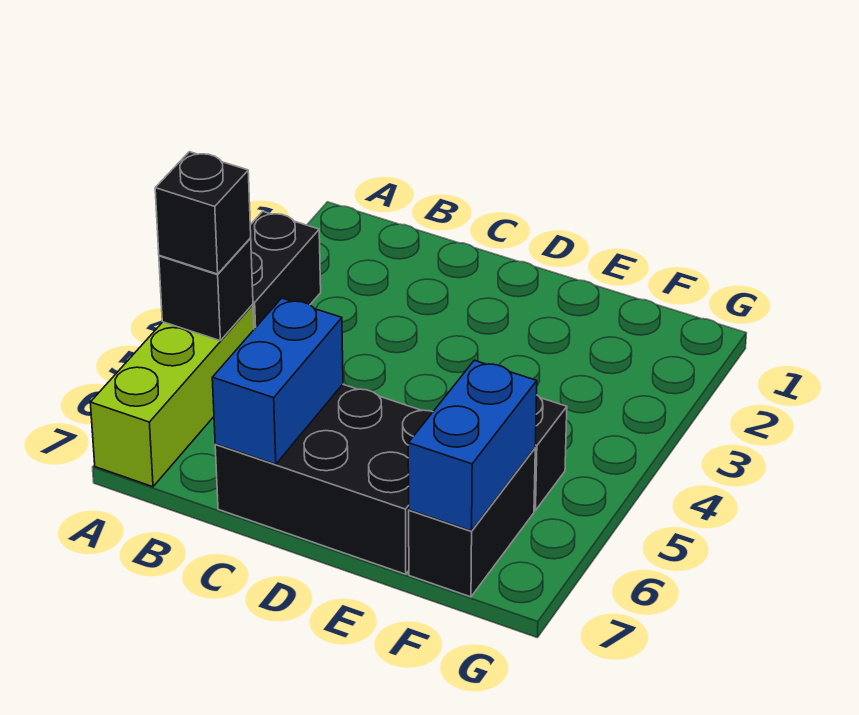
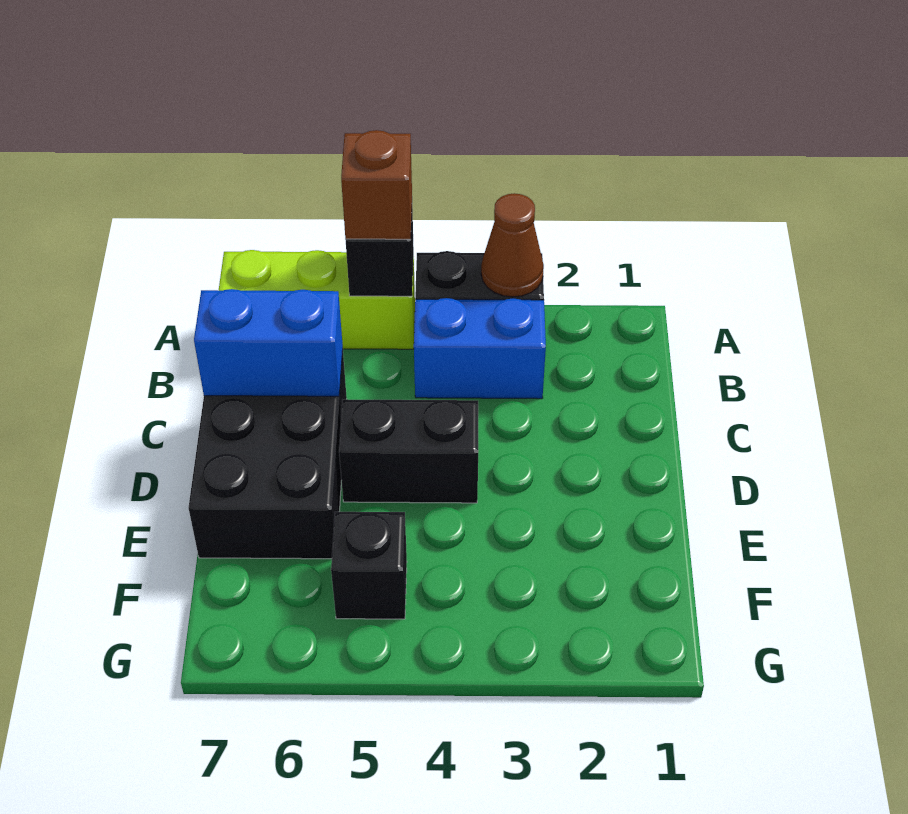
none -> brown 1x1 cone [481,193,544,297]
black 1x1 brick [155,152,251,274] -> brown 1x1 brick [341,130,412,239]
black 1x2 brick [409,448,535,597] -> black 1x2 brick moved to [339,399,478,503]
blue 1x2 brick [408,360,537,531] -> blue 1x2 brick moved to [414,298,546,399]

